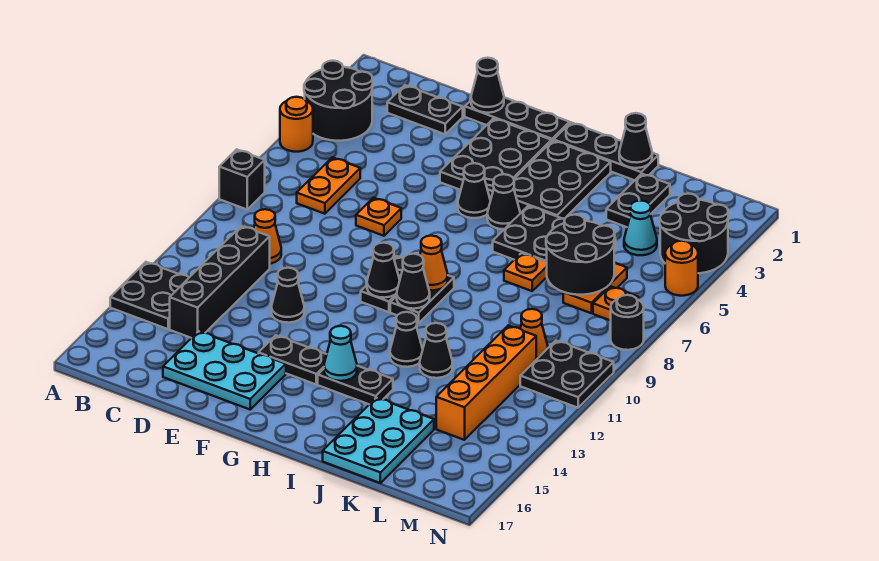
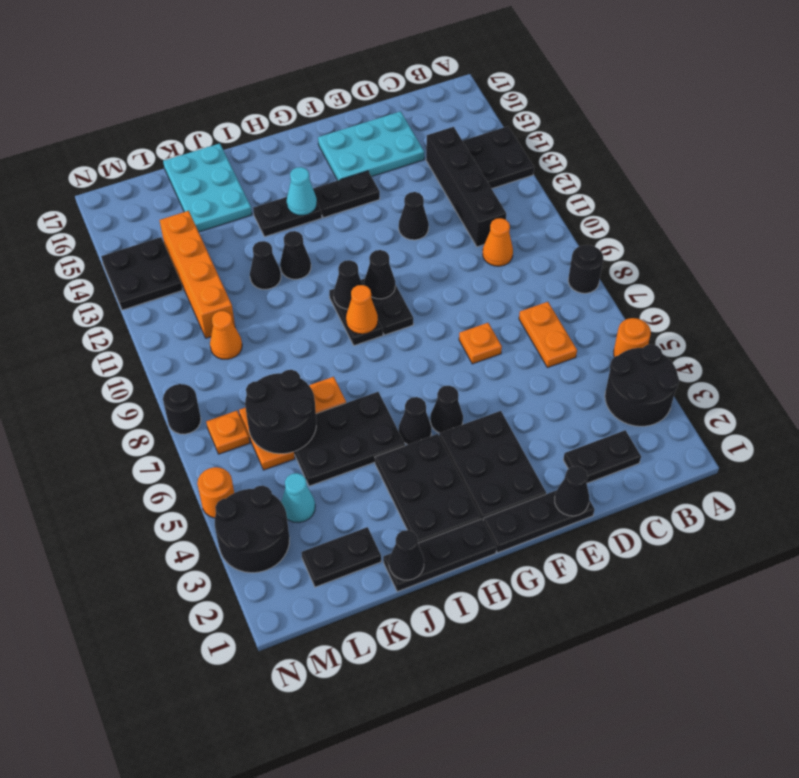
black 1x1 brick [219,149,265,209] -> black 1x1 round brick [568,245,603,293]
black 1x2 plate [606,174,670,227] -> black 1x2 plate turned to [302,527,381,587]
black 2x2 plate [520,341,614,408] -> black 2x2 plate moved to [101,237,183,310]

